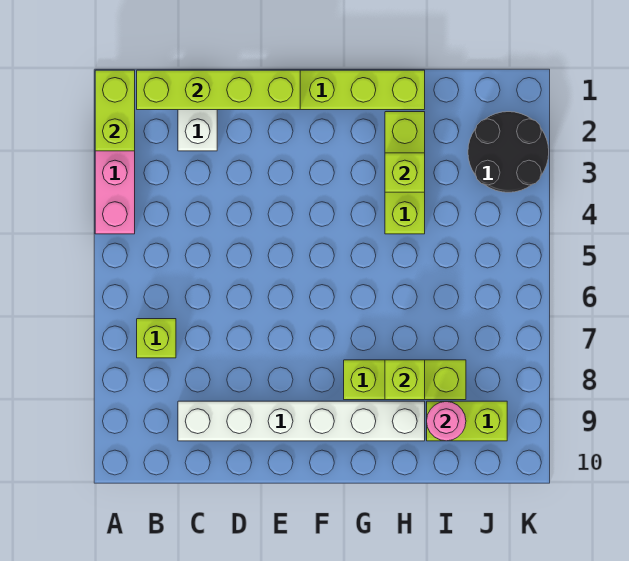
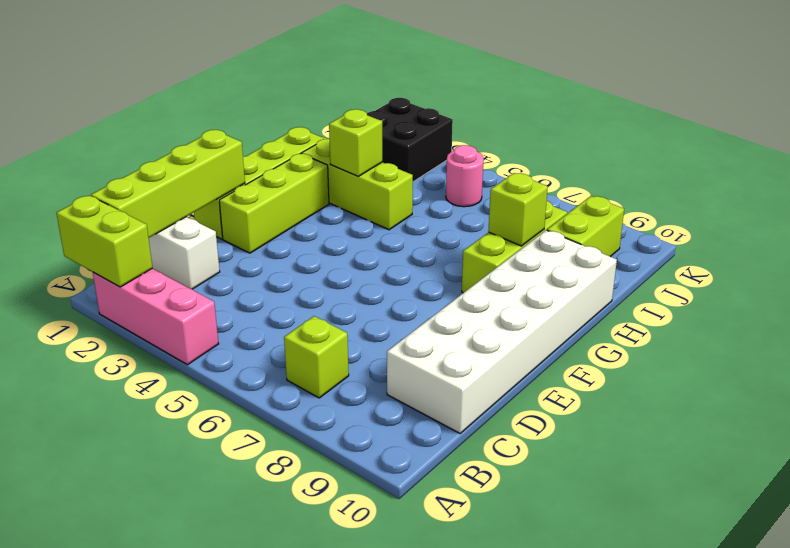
white 1x6 brick [178,401,425,441] -> white 2x6 brick [387,230,617,433]
none -> lime 1x3 brick [219,154,329,253]
pink 1x1 round brick [427,402,466,441] -> pink 1x1 round brick moved to [446,145,484,207]
black 2x2 round brick [468,112,549,192] -> black 2x2 brick [367,98,453,182]

